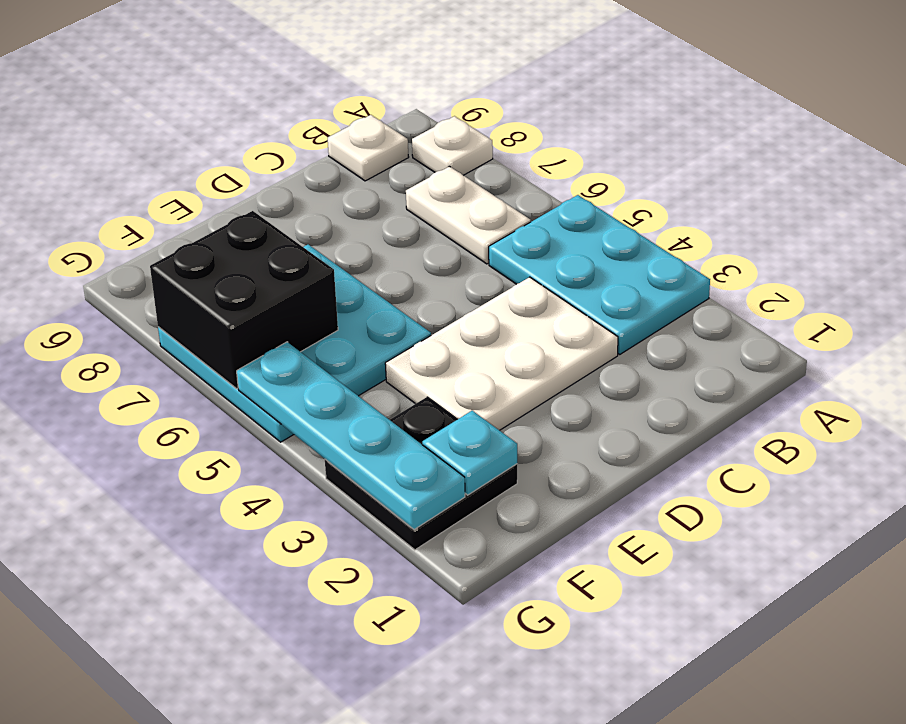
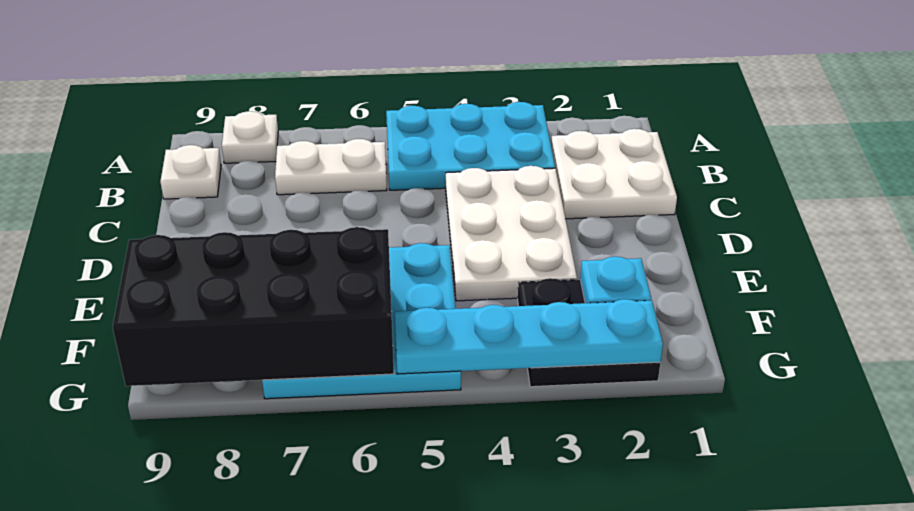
none -> white 2x2 plate [551,129,677,219]
black 2x2 brick [150,211,338,388] -> black 2x4 brick [113,227,394,386]

